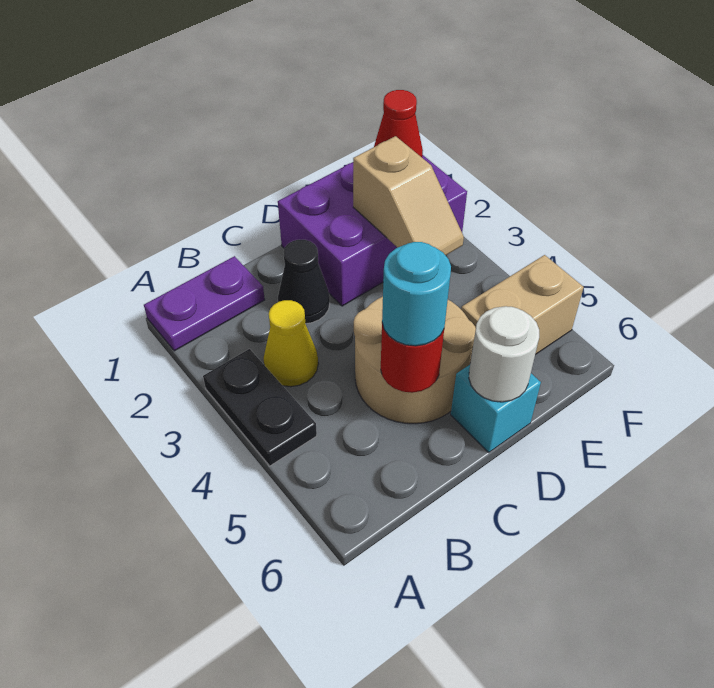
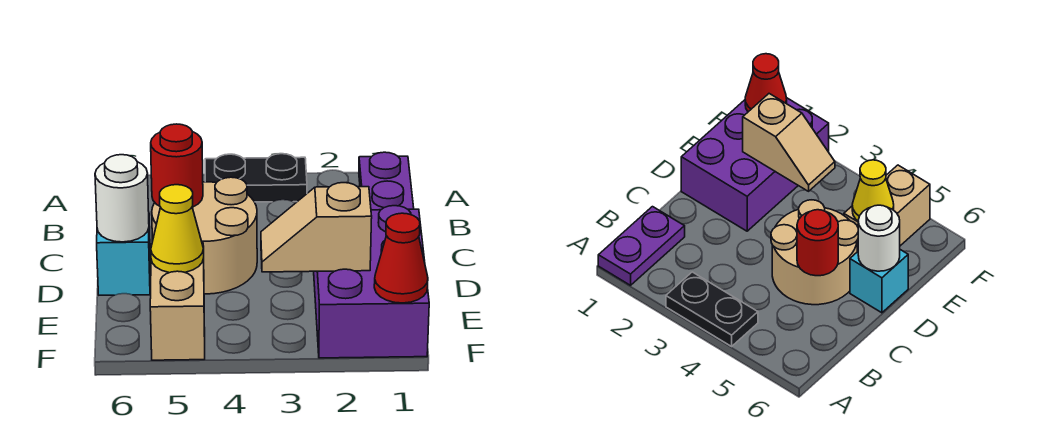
yellow 1x1 cone [263,300,318,387] -> yellow 1x1 cone moved to [151,185,204,273]
black 1x1 cone [278,240,330,324] -> none
cyan 1x1 round brick [382,242,451,346] -> none

